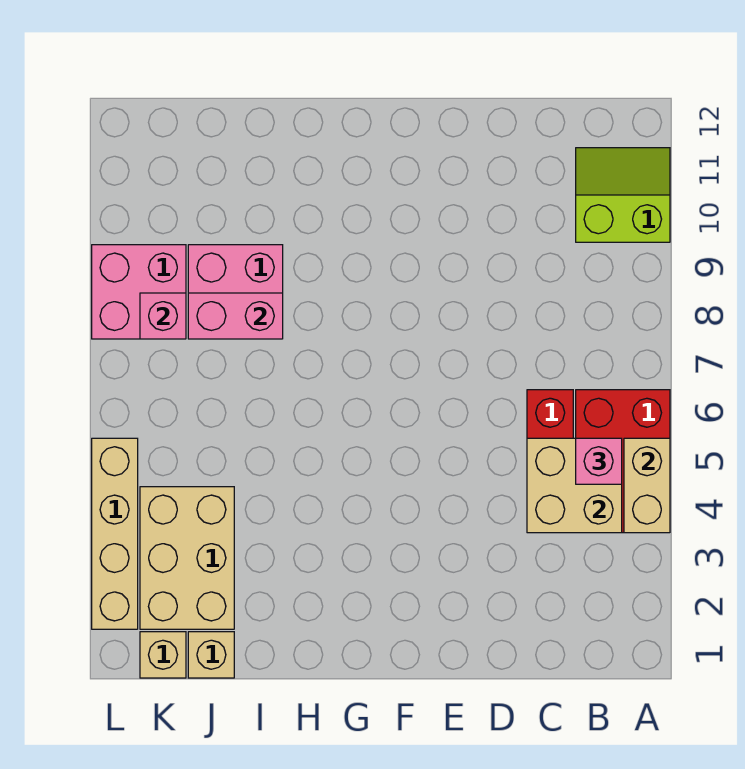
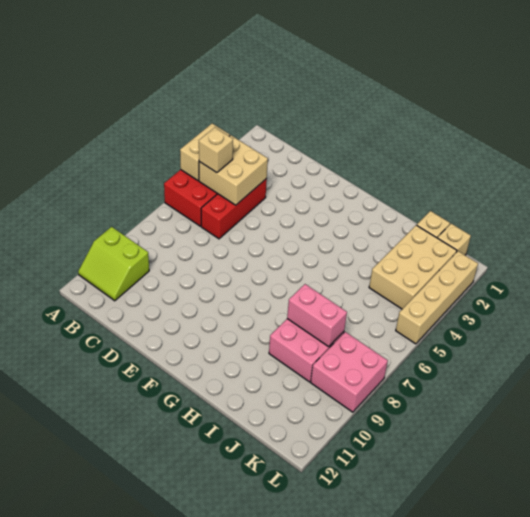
pink 1x1 brick [576,438,622,484] -> tan 1x1 brick [199,127,233,173]
pink 1x1 brick [140,293,186,339] -> none

